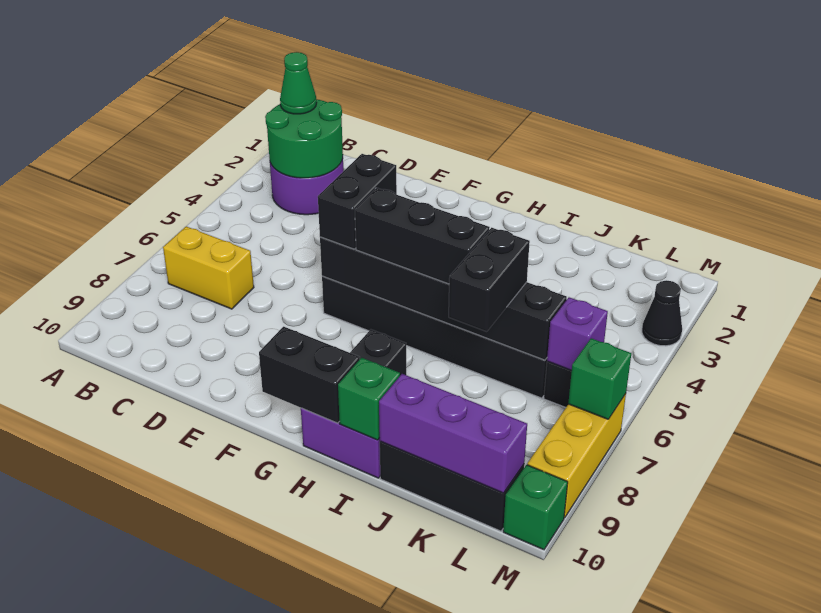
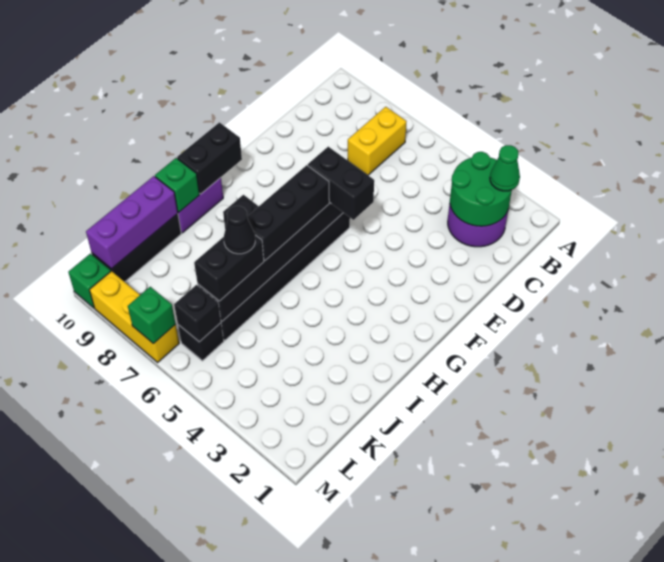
black 1x2 brick [449,228,530,332] -> black 1x2 brick turned to [194,235,264,301]
purple 1x1 brick [547,297,608,370] -> black 1x1 brick [174,285,221,342]
black 1x1 cone [642,280,682,346] -> black 1x1 cone moved to [224,206,255,254]

